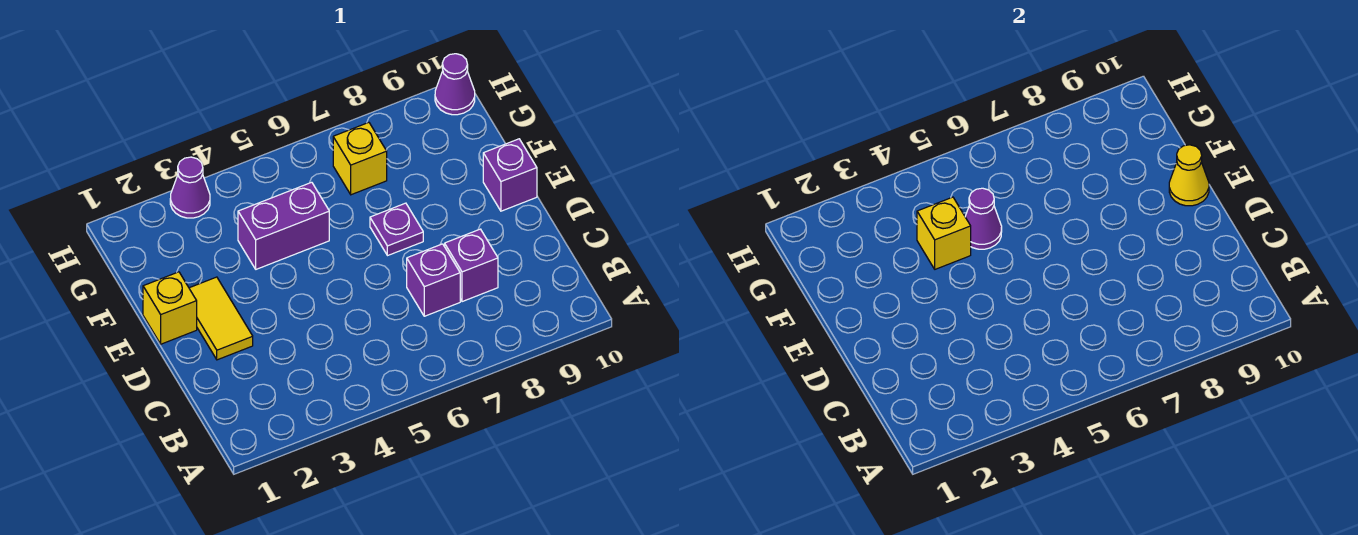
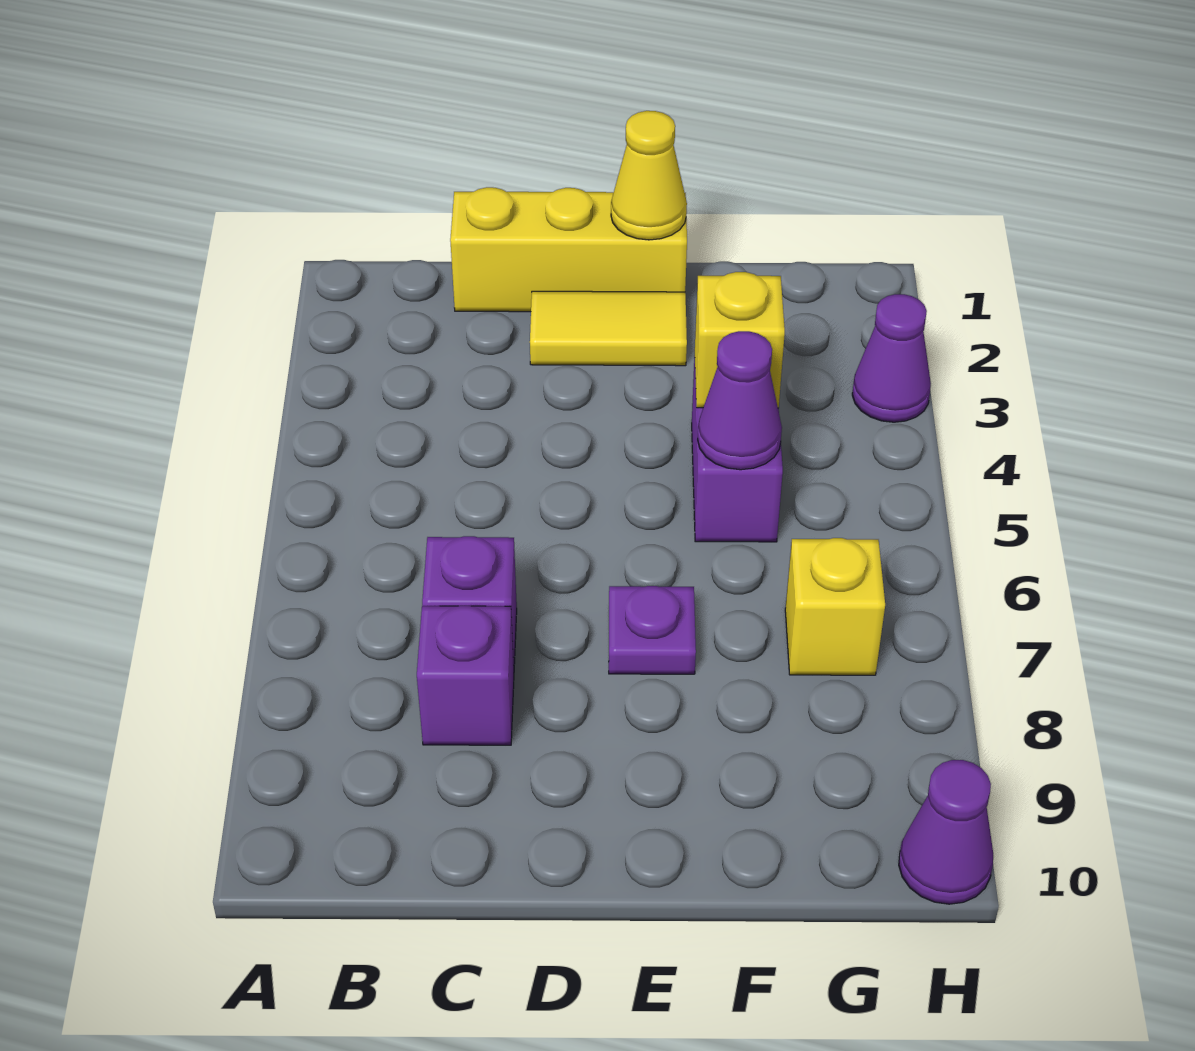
yellow 1x1 brick [143,272,197,344] -> yellow 1x3 brick [450,187,687,312]
purple 1x1 brick [483,139,537,211] -> none
yellow 1x1 cone [1169,145,1209,206] -> yellow 1x1 cone moved to [611,111,687,240]

